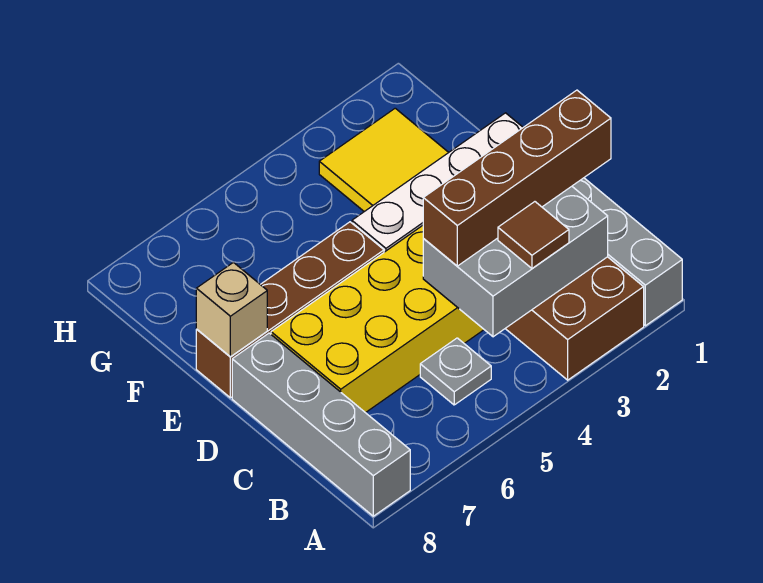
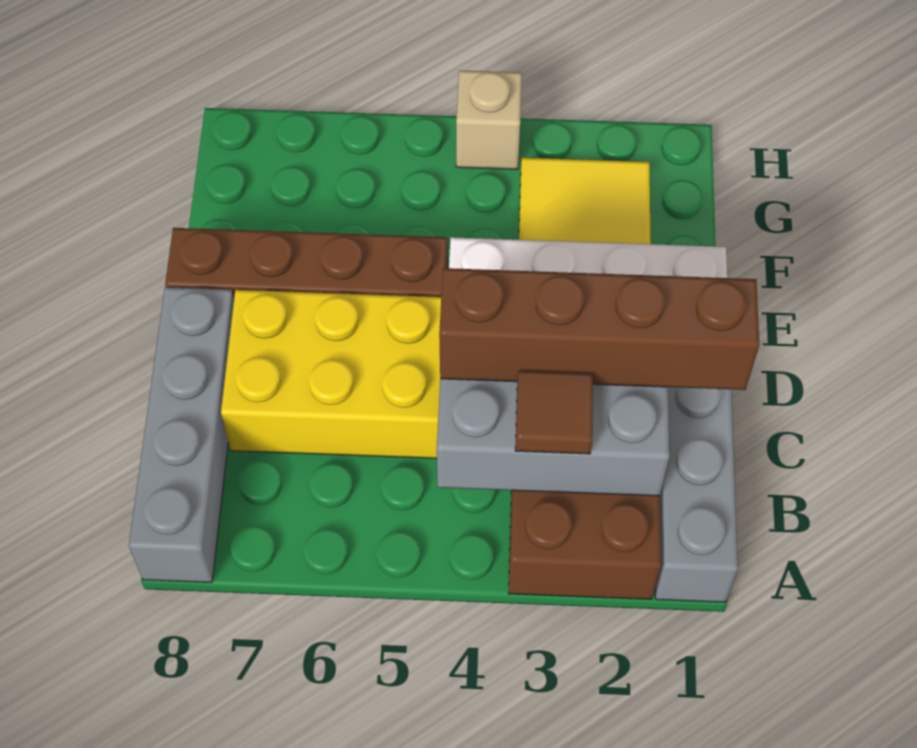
grey 1x1 plate [420,338,491,405] -> none
tan 1x1 brick [196,262,267,357] -> tan 1x1 brick moved to [456,70,522,169]

